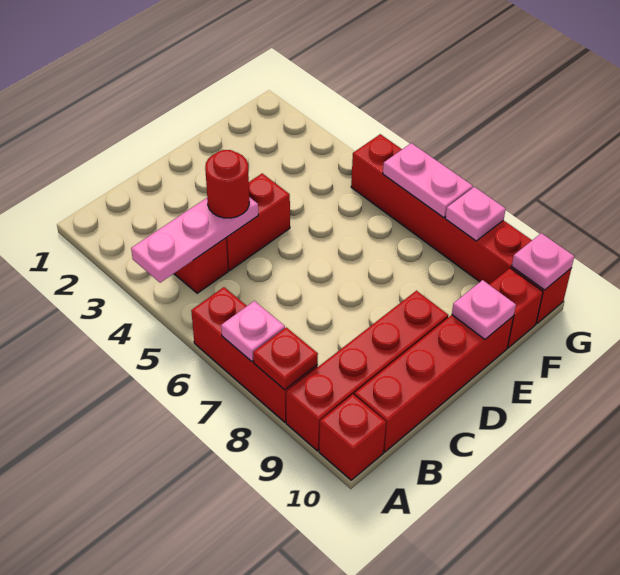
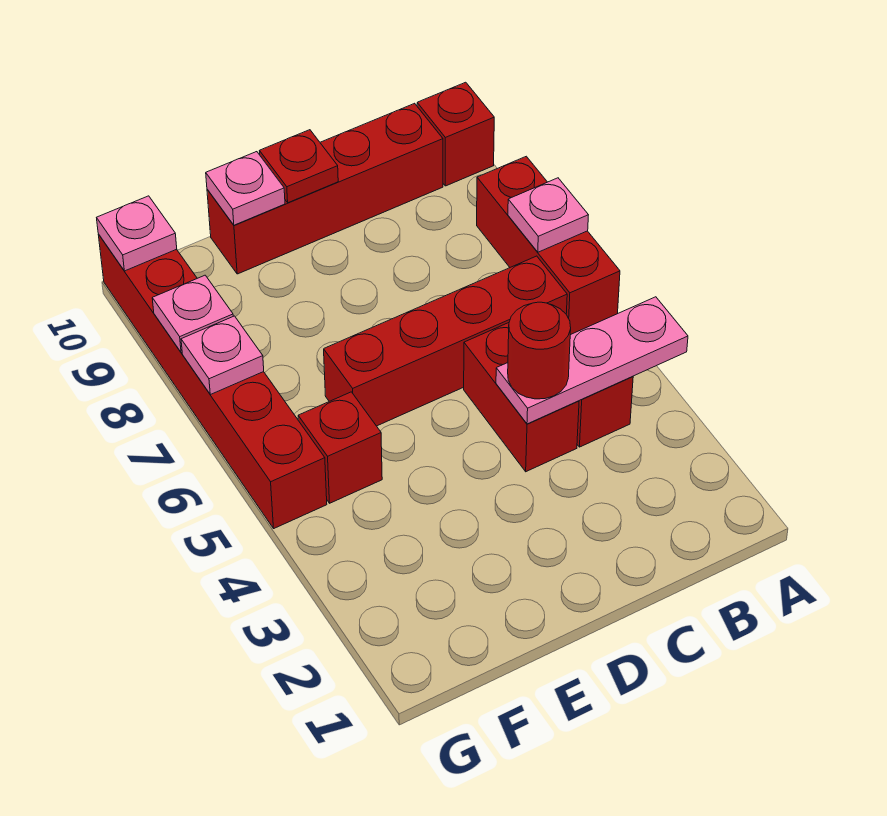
red 1x1 plate [253,327,318,390] -> red 1x1 plate moved to [260,130,338,203]
red 1x4 brick [286,291,448,451] -> red 1x4 brick moved to [324,256,567,426]
red 1x2 brick [226,173,290,271] -> red 1x2 brick turned to [464,323,579,472]
red 1x1 brick [489,268,543,348] -> red 1x1 brick moved to [298,392,382,503]
pink 1x2 plate [383,143,473,218] -> pink 1x1 plate [181,316,264,395]

